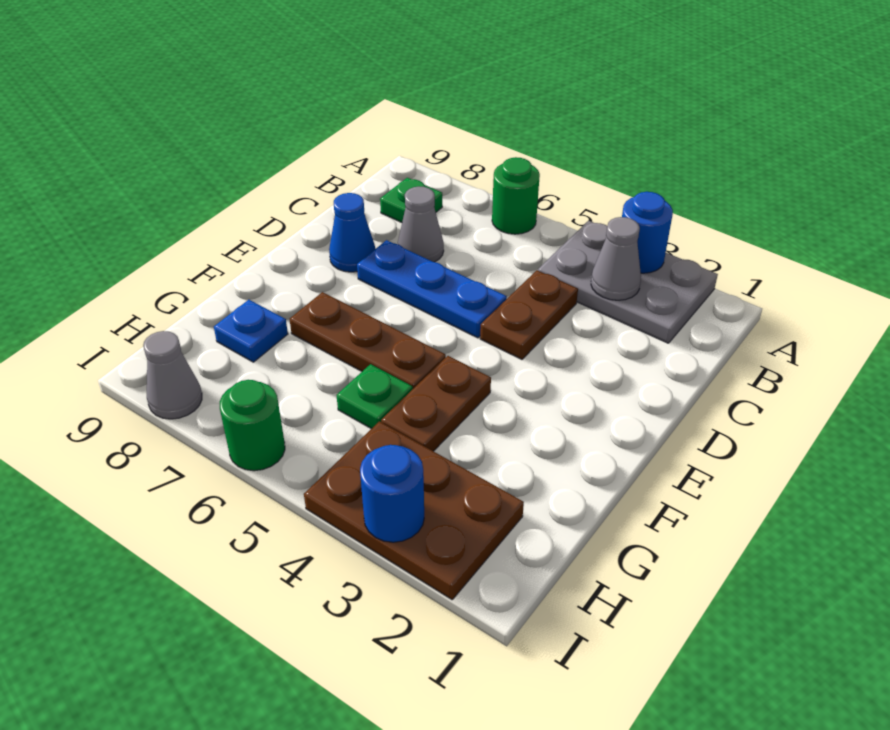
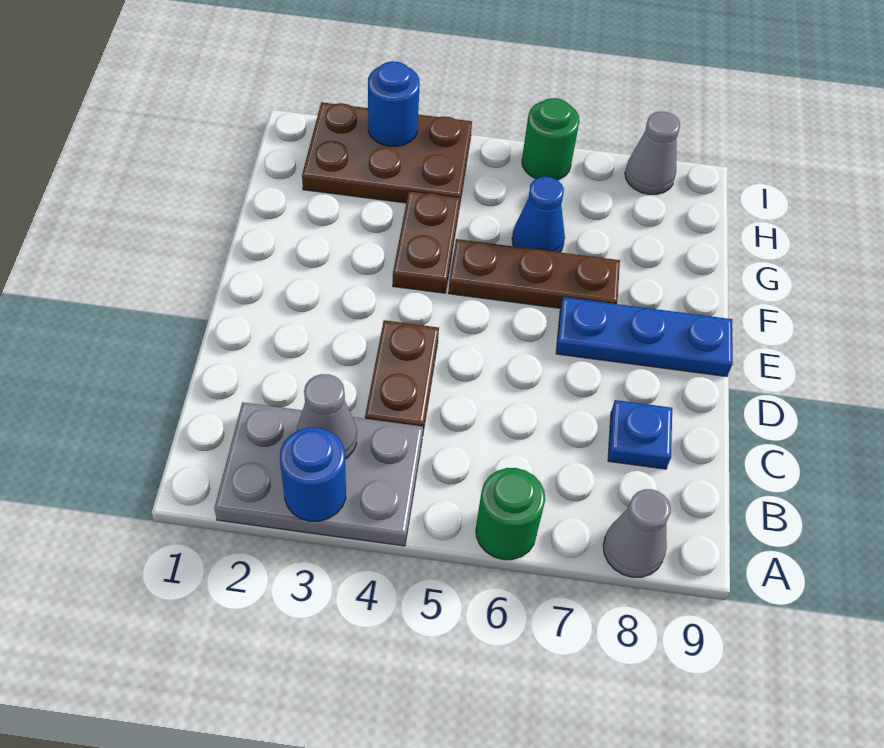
green 1x1 plate [380,178,442,222] -> none
grey 1x1 cone [398,187,444,262] -> grey 1x1 cone moved to [603,489,671,577]
blue 1x3 plate [357,240,507,338] -> blue 1x3 plate moved to [556,297,733,377]
blue 1x1 cone [329,193,375,272] -> blue 1x1 cone moved to [512,177,565,252]
green 1x1 plate [337,364,413,429] -> none
blue 1x1 plate [214,300,288,362] -> blue 1x1 plate moved to [608,400,672,469]

